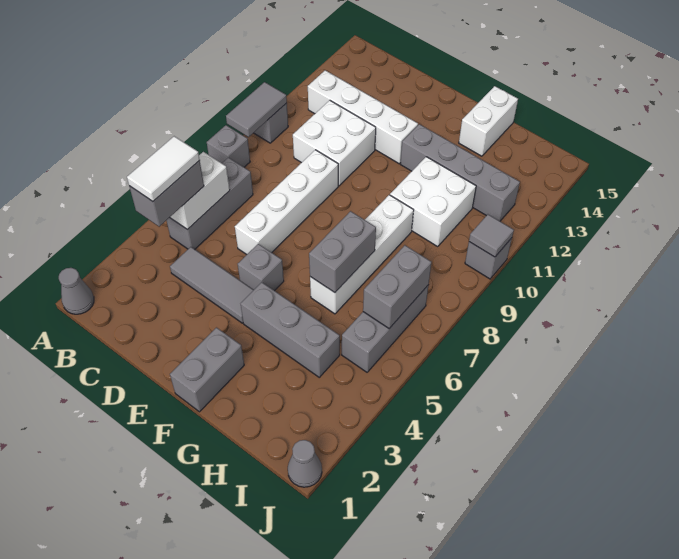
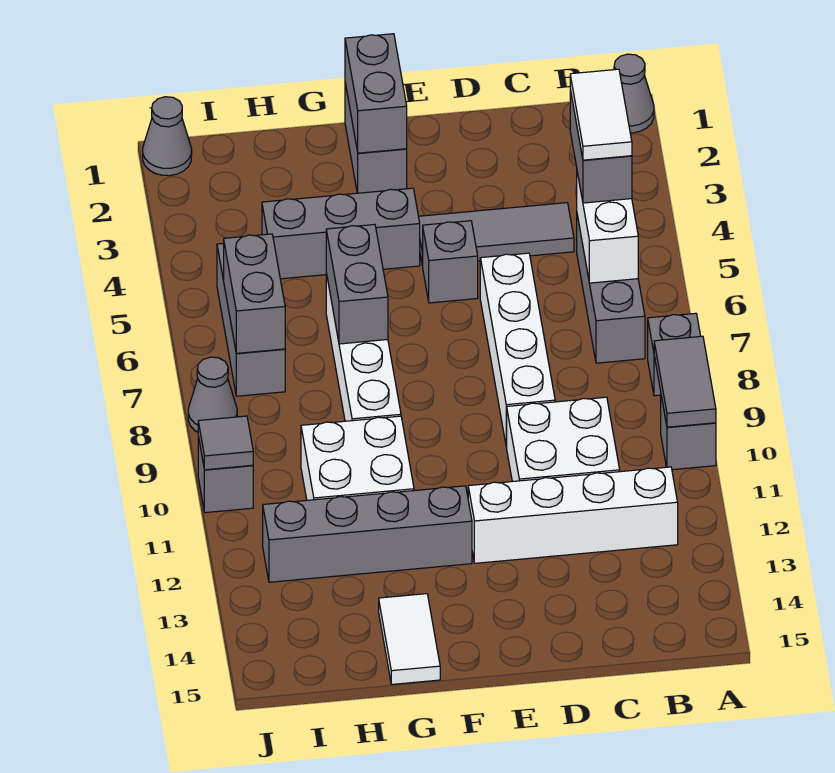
none -> grey 1x2 brick [345,34,407,153]
white 1x2 brick [459,86,518,156] -> white 1x2 tile [379,594,440,684]
none -> grey 1x1 cone [188,357,237,432]

